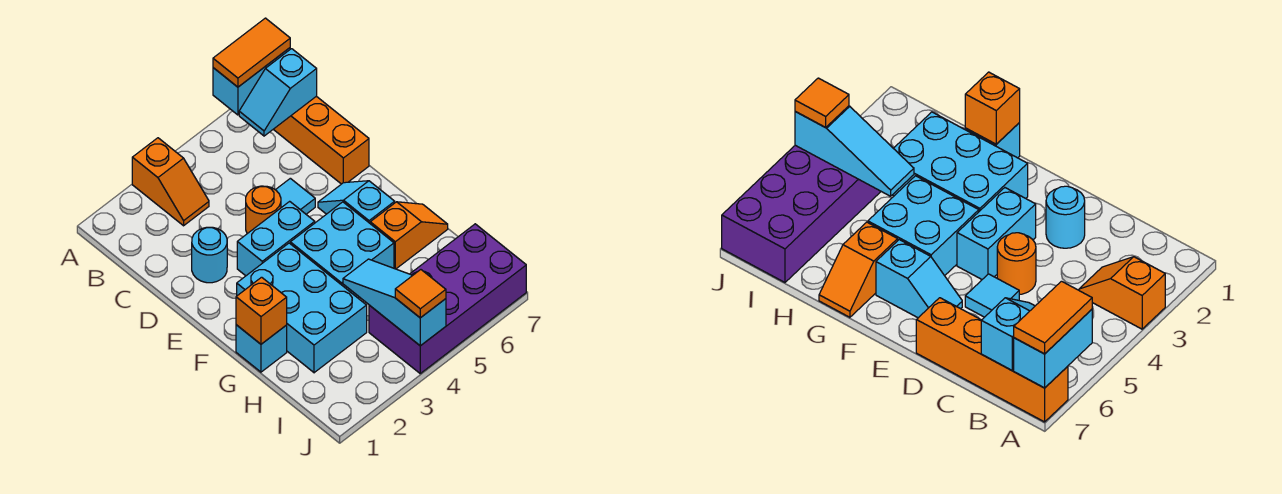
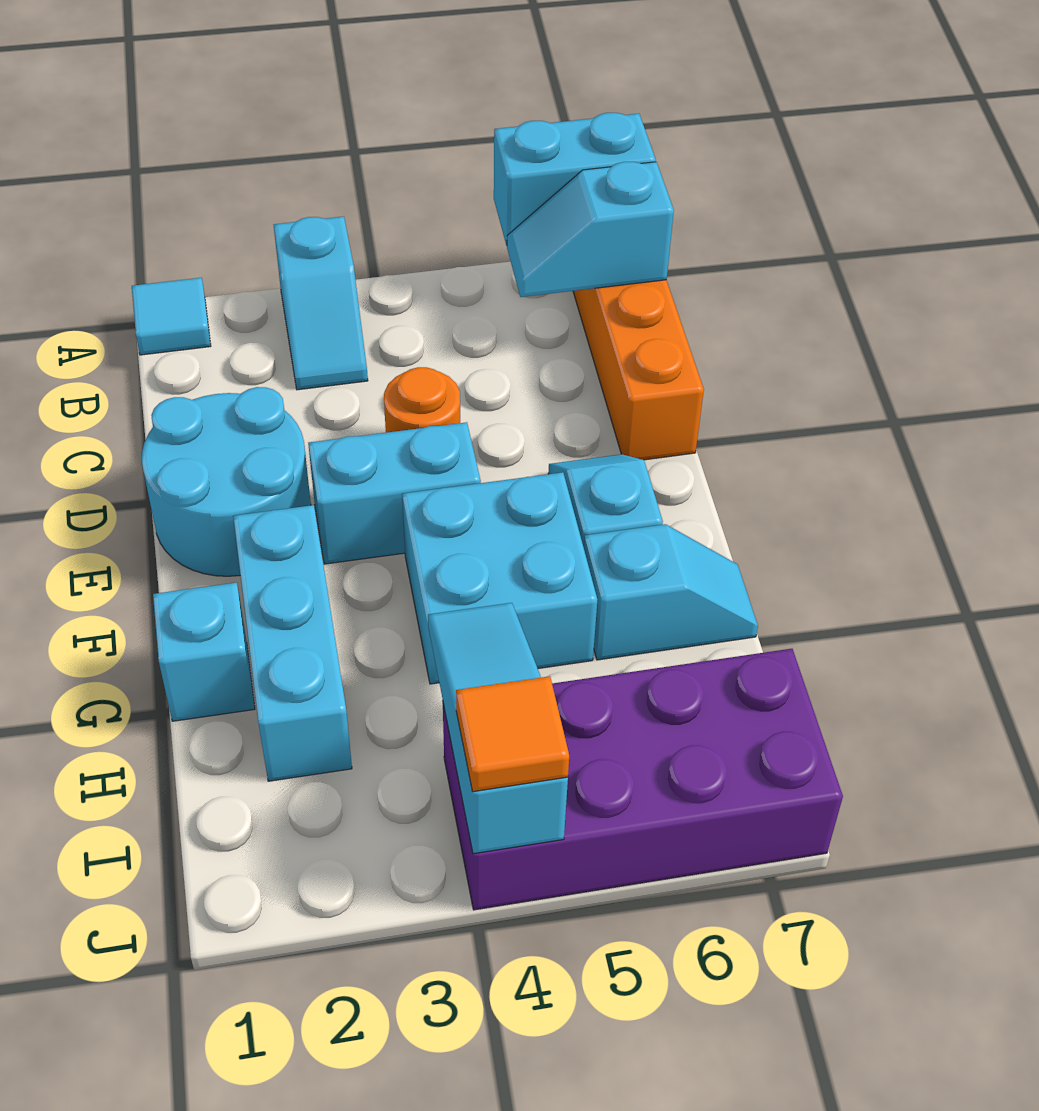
orange 1x2 slope [132,138,209,226] -> cyan 1x2 slope [274,216,368,390]
orange 1x2 tile [213,18,290,87] -> none
cyan 1x1 round brick [192,227,227,283] -> cyan 2x2 round brick [142,387,311,576]
cyan 1x1 tile [276,178,315,214] -> cyan 1x1 tile moved to [132,278,211,355]
cyan 2x3 brick [237,243,367,373] -> cyan 1x3 brick [233,505,352,781]
orange 1x1 brick [236,277,287,344] -> none
orange 1x2 slope [370,202,448,269] -> cyan 1x2 slope [584,524,758,660]

